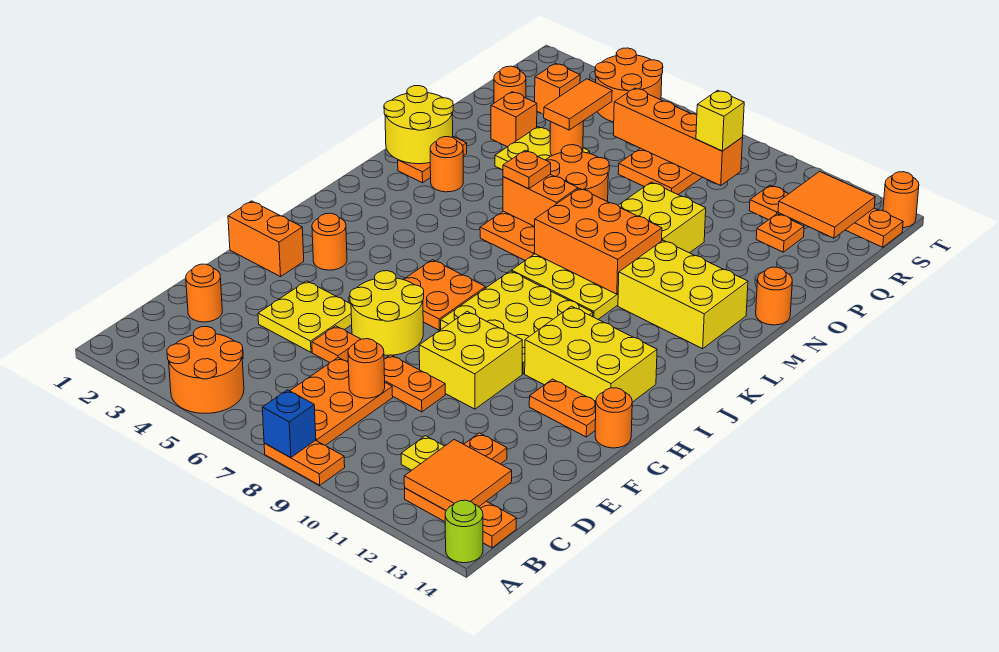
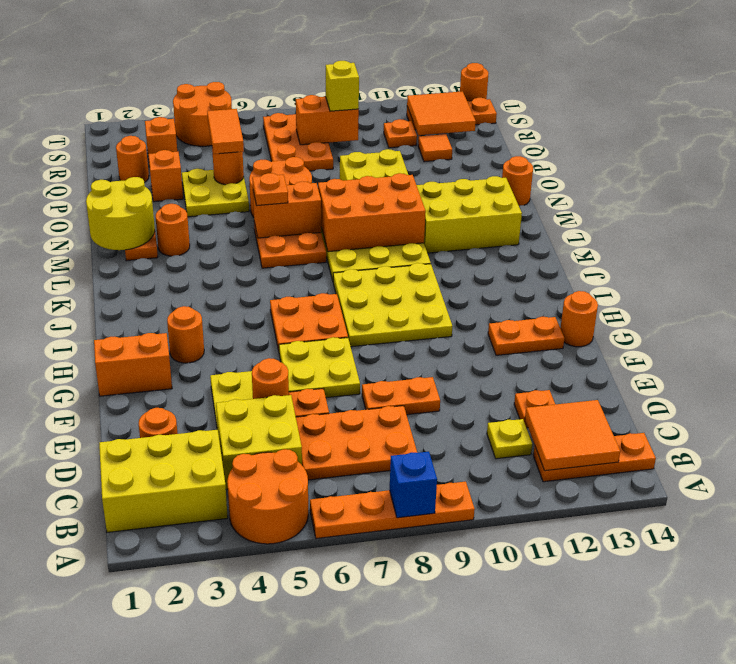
orange 1x2 plate [264,440,345,485] -> orange 1x4 plate [310,482,475,538]
lime 1x1 round brick [445,500,483,563] -> none
orange 2x3 plate [290,358,393,445] -> orange 2x3 plate turned to [296,406,417,480]
orange 1x1 round brick [348,339,385,398] -> orange 1x1 round brick moved to [252,358,289,399]
yellow 2x2 round brick [350,271,424,355] -> yellow 2x2 plate [279,337,360,398]
yellow 2x2 brick [419,312,522,409] -> yellow 2x2 brick moved to [216,395,302,489]
yellow 2x3 brick [525,306,657,402] -> yellow 2x3 brick moved to [99,430,228,532]
orange 1x1 plate [756,214,804,252] -> orange 1x1 tile [418,134,452,162]
orange 1x4 brick [613,88,743,186] -> orange 1x2 brick [296,95,359,145]

